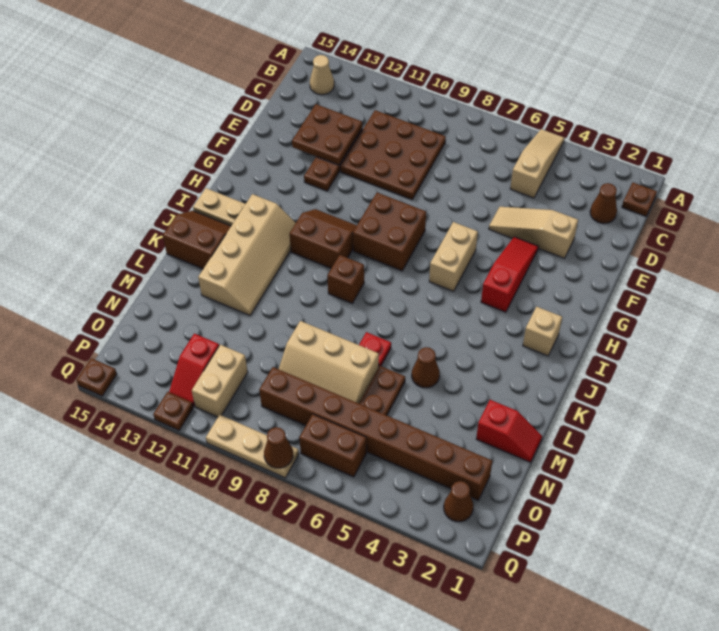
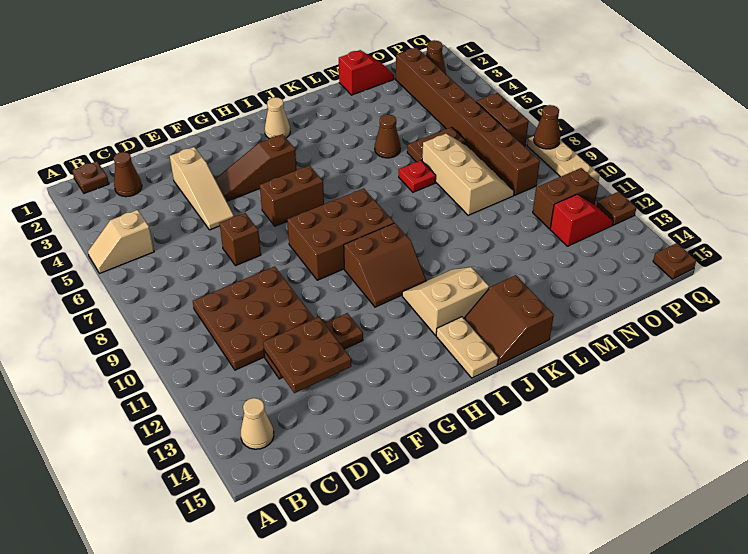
tan 1x3 slope [510,129,564,198] -> tan 1x2 slope [88,210,154,273]
red 1x3 slope [481,237,539,312] -> brown 1x3 slope [215,134,297,201]
tan 1x2 brick [429,222,478,291] -> brown 1x2 brick [260,165,324,226]
brown 2x2 brick [353,193,426,271] -> brown 2x3 brick [287,188,394,280]
brown 2x2 slope [289,209,357,268] -> brown 2x2 slope turned to [344,223,426,307]
tan 1x1 brick [523,307,562,356] -> tan 1x1 cone [265,97,290,139]
tan 2x4 slope [198,194,296,315] -> tan 2x2 slope [402,267,489,335]
brown 1x1 brick [327,255,364,303] -> brown 1x1 brick moved to [219,213,261,266]
red 1x2 slope [476,400,542,462] -> red 1x2 slope turned to [339,50,394,95]
tan 1x2 brick [192,345,248,417] -> brown 1x2 brick [533,168,599,229]

